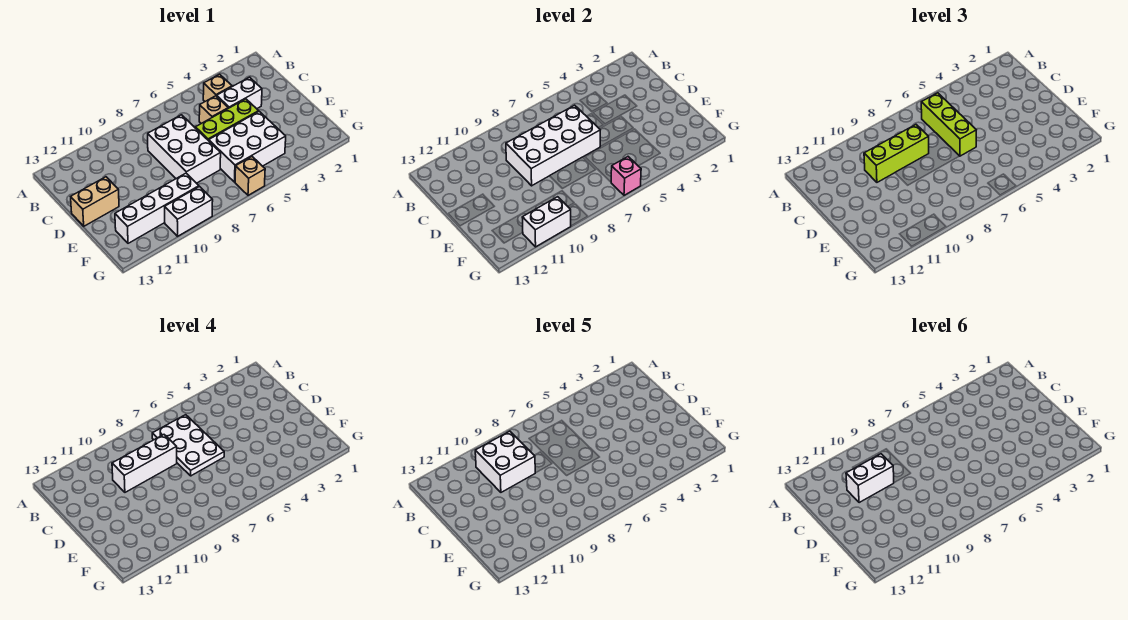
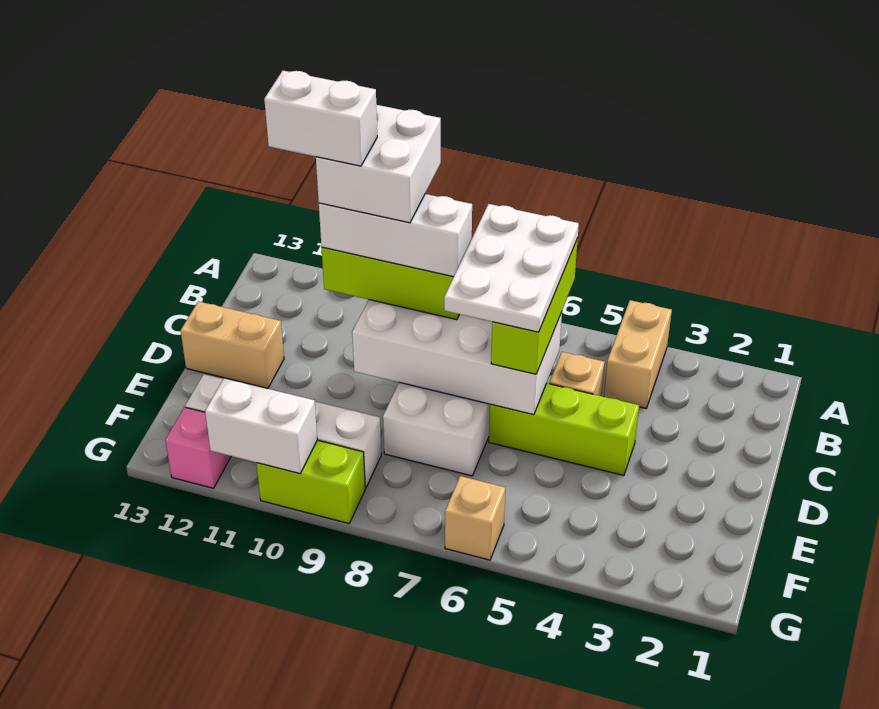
tan 1x1 brick [203,74,232,101] -> tan 1x2 brick [604,300,672,408]
white 1x2 brick [217,77,262,109] -> none
white 2x3 brick [209,111,286,182] -> none
pink 1x1 brick [611,157,641,195] -> pink 1x1 brick moved to [165,407,231,488]
white 1x2 brick [165,187,213,236] -> lime 1x2 brick [256,440,365,524]

